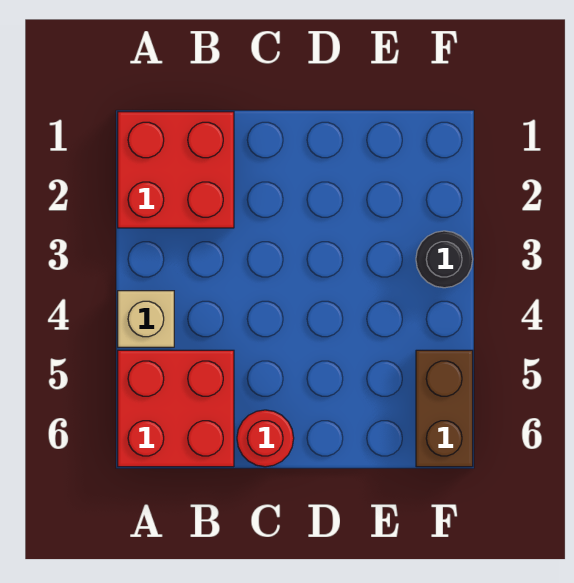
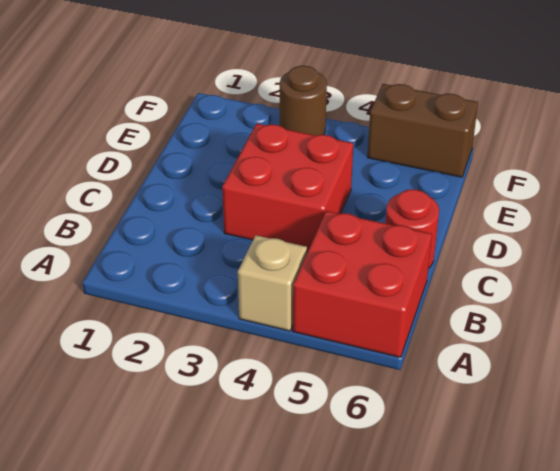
red 2x2 brick [118,112,234,228] -> red 2x2 brick moved to [222,124,353,252]
black 1x1 round brick [416,231,473,288] -> brown 1x1 round brick [280,66,327,135]

